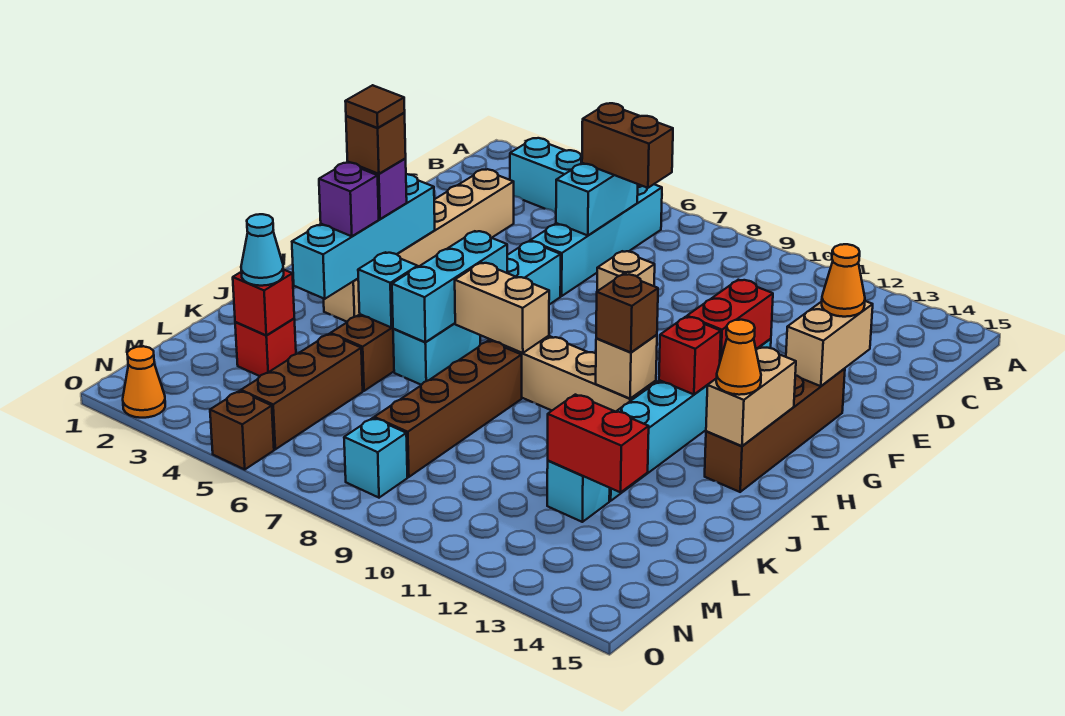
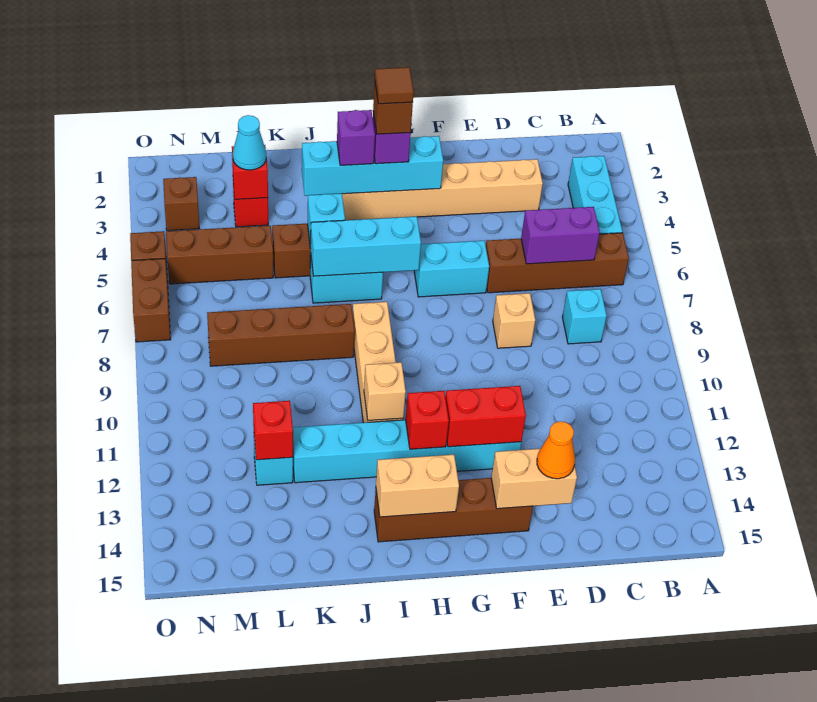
cyan 1x4 brick [530,184,662,296] -> brown 1x4 brick [486,233,629,293]
cyan 1x2 brick [556,163,638,236] -> purple 1x2 brick [521,207,600,264]
brown 1x2 brick [582,103,673,188] -> brown 1x2 brick moved to [131,259,171,342]
tan 1x2 brick [455,263,549,353] -> none
brown 1x1 brick [596,274,658,352] -> brown 1x1 brick moved to [163,177,200,231]
orange 1x1 cone [716,320,761,395] -> none
red 1x2 brick [548,395,649,492] -> red 1x1 brick [253,401,293,460]
cyan 1x1 brick [344,418,407,498] -> cyan 1x1 brick moved to [562,289,607,344]
orange 1x1 cone [123,346,165,418] -> none

